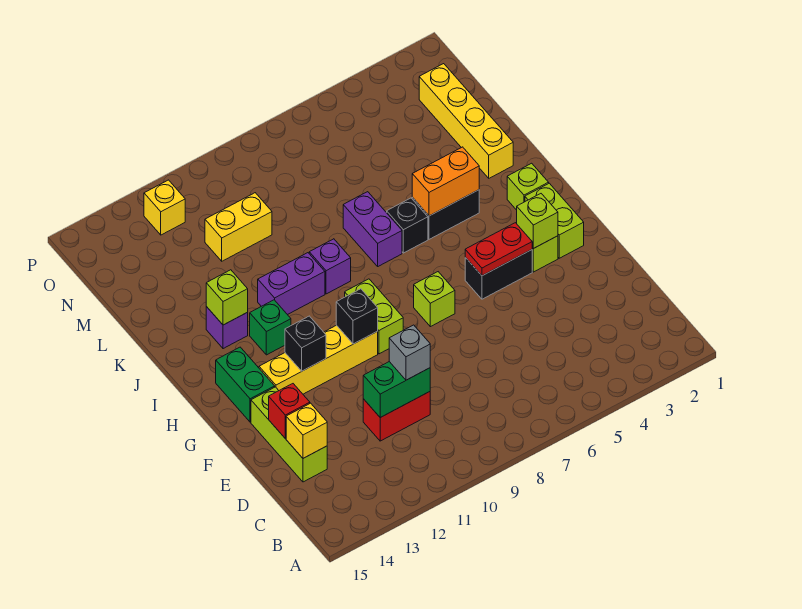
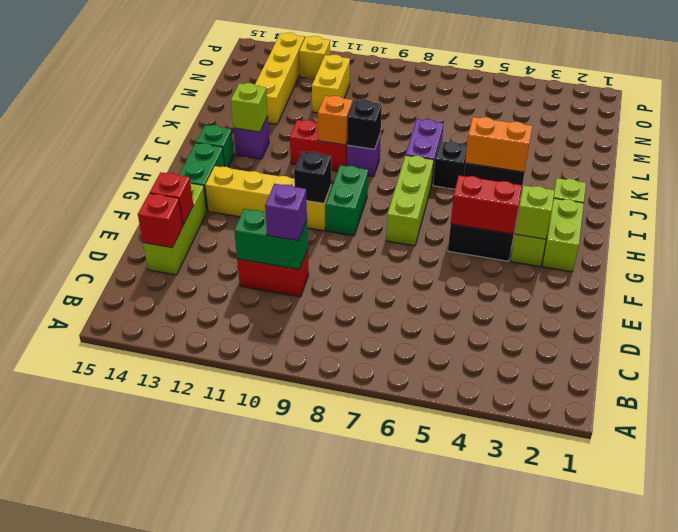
grey 1x1 brick [389,325,430,380] -> purple 1x1 brick [265,184,307,241]
yellow 1x1 brick [286,403,327,458] -> red 1x1 brick [138,193,183,248]
red 1x2 plate [465,223,532,276] -> red 1x2 brick [451,175,522,234]
lime 1x1 brick [414,272,455,327] -> lime 1x3 brick [386,155,433,246]
lime 1x2 brick [345,279,403,354] -> green 1x2 brick [326,165,368,236]
black 1x1 brick [285,316,326,371] -> black 1x1 brick moved to [347,100,382,149]
green 1x1 brick [250,300,291,355] -> green 1x1 brick moved to [196,125,234,167]
purple 1x2 brick [258,253,325,315] -> red 1x2 brick [290,120,347,171]
none -> orange 1x1 brick [318,96,352,145]
yellow 1x4 brick [419,64,513,178] -> yellow 1x4 brick moved to [255,33,305,124]
yellow 1x2 brick [205,193,272,261] -> yellow 1x2 brick turned to [312,55,350,113]

